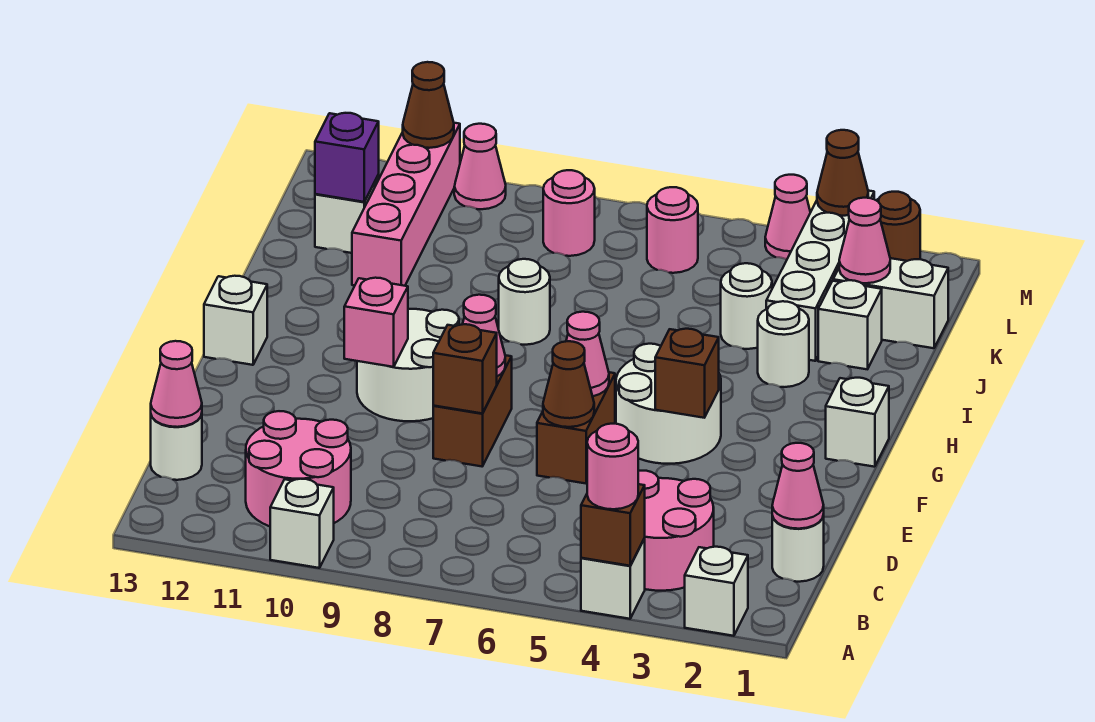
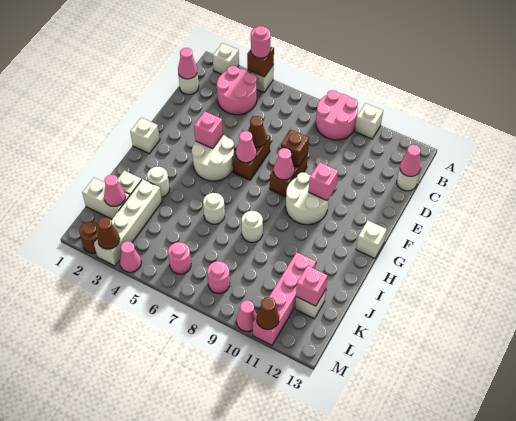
pink 2x2 round brick [246,411,351,526] -> pink 2x2 round brick moved to [316,90,358,140]
brown 1x1 brick [655,329,719,418] -> pink 1x1 brick [194,111,223,148]
white 1x1 round brick [721,263,772,349] -> white 1x1 round brick moved to [203,193,225,224]
purple 1x1 brick [315,113,379,202] -> pink 1x1 brick [296,266,328,306]

